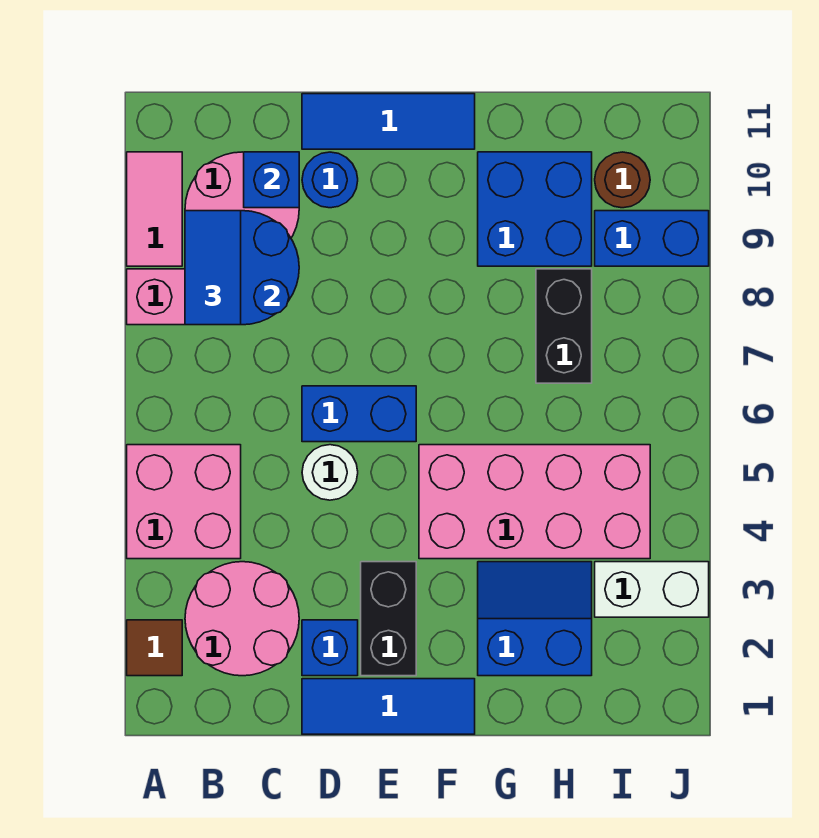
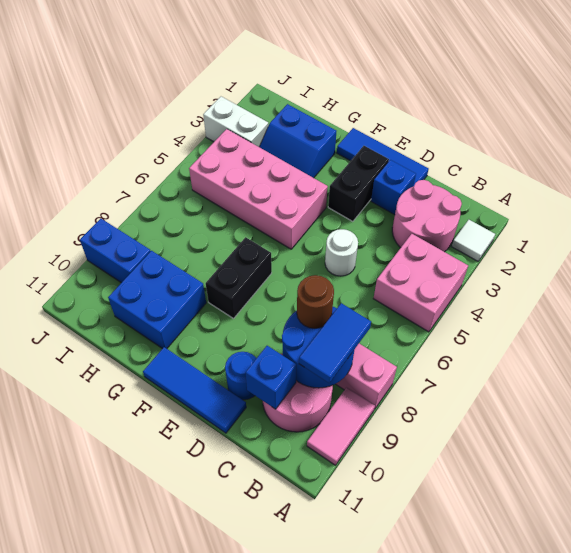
brown 1x1 tile [127,620,182,676] -> white 1x1 tile [452,220,495,261]
blue 1x2 brick [302,386,416,442] -> none
black 1x2 brick [536,269,592,383] -> black 1x2 brick moved to [206,237,272,318]
brown 1x1 round brick [595,152,650,208] -> brown 1x1 round brick moved to [297,275,334,328]

